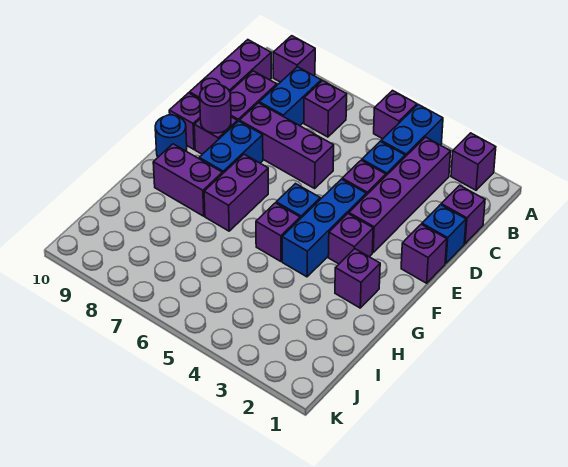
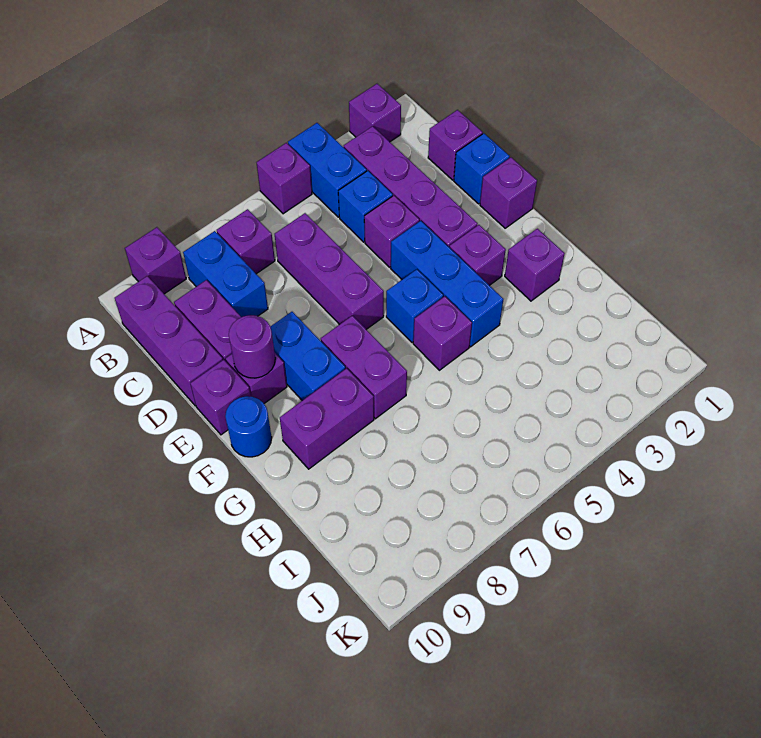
purple 1x3 brick [240,103,334,188] -> purple 1x3 brick turned to [275,213,384,329]

